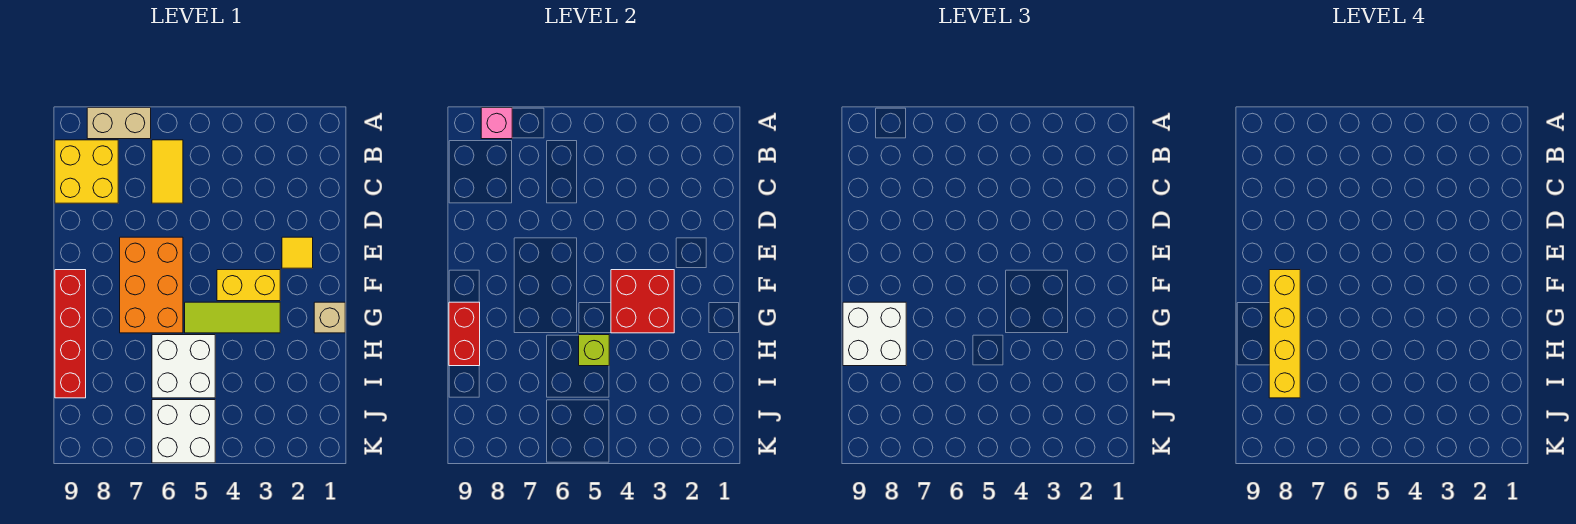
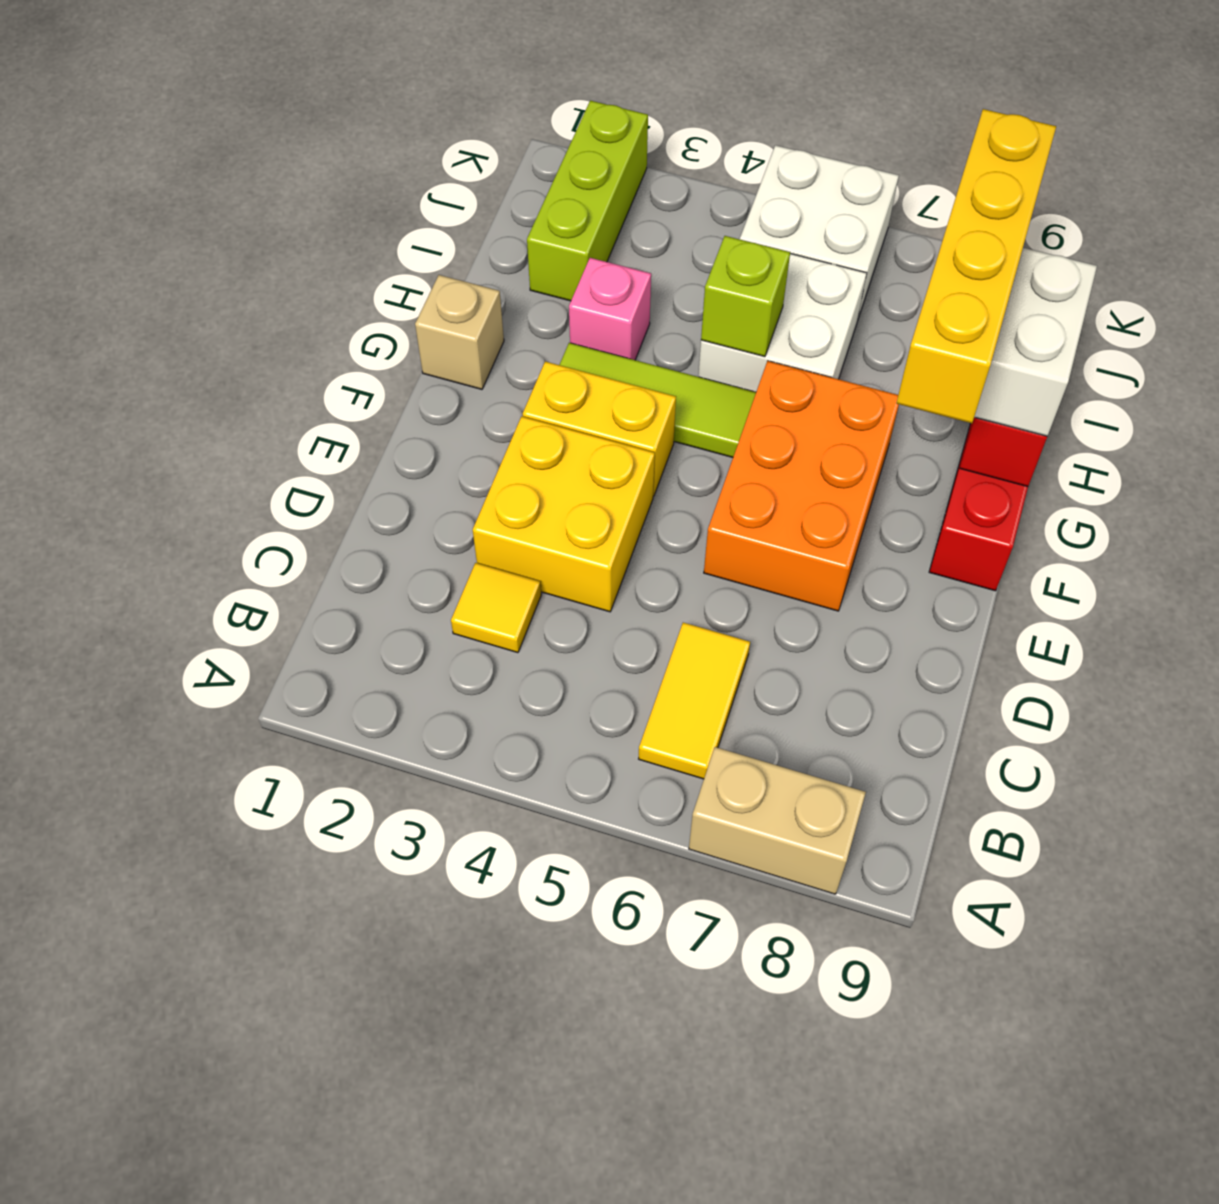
pink 1x1 brick [481,108,512,139] -> pink 1x1 brick moved to [569,258,651,360]
yellow 2x2 brick [55,140,118,203] -> yellow 2x2 brick moved to [473,416,655,612]
yellow 1x1 tile [282,237,313,268] -> yellow 1x1 tile moved to [451,563,541,653]
red 2x2 brick [611,270,674,333] -> none
none -> lime 1x3 brick [527,101,648,301]

